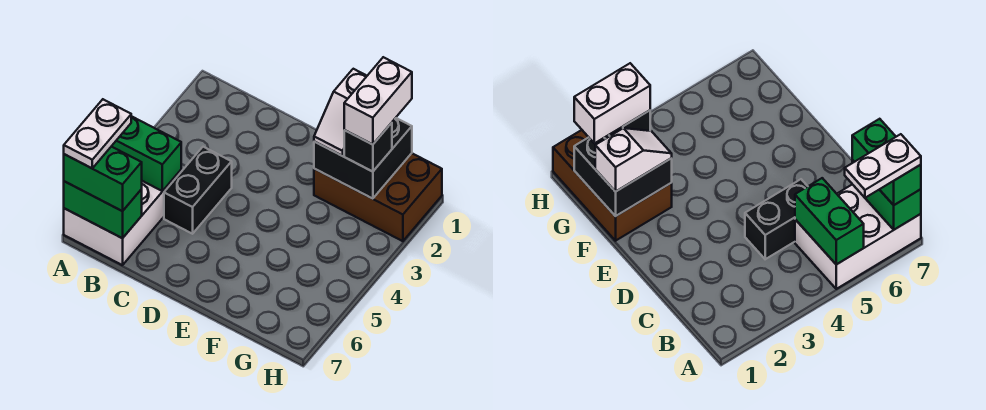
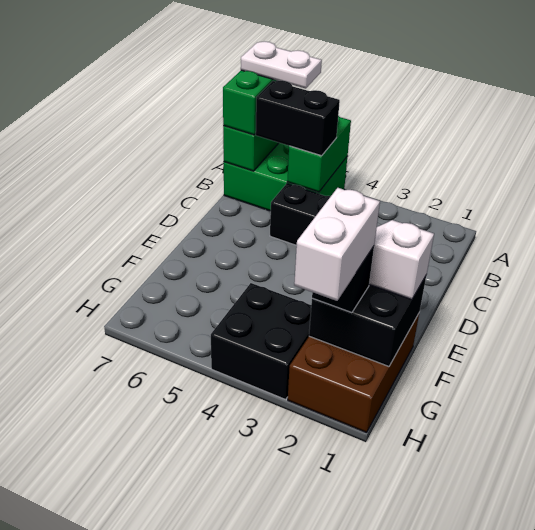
white 2x3 brick [64,170,181,265] -> green 2x3 brick [224,143,347,211]
none -> black 1x2 brick [256,81,340,156]
white 1x2 brick [344,57,412,145] -> white 1x2 brick turned to [294,188,380,301]
none -> black 2x2 brick [211,283,311,399]

